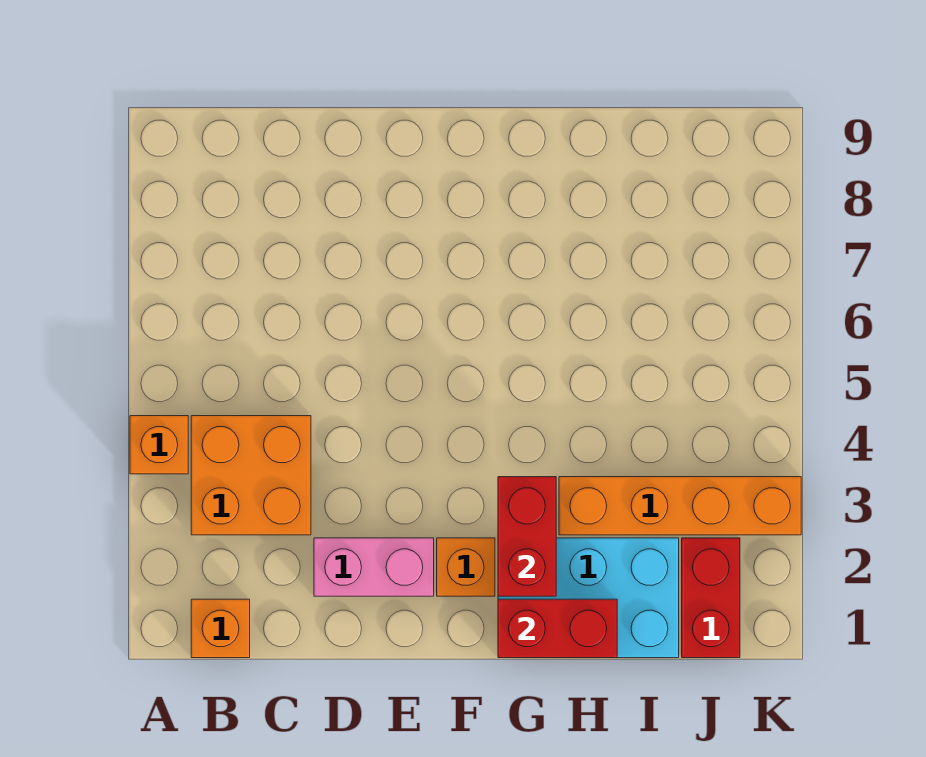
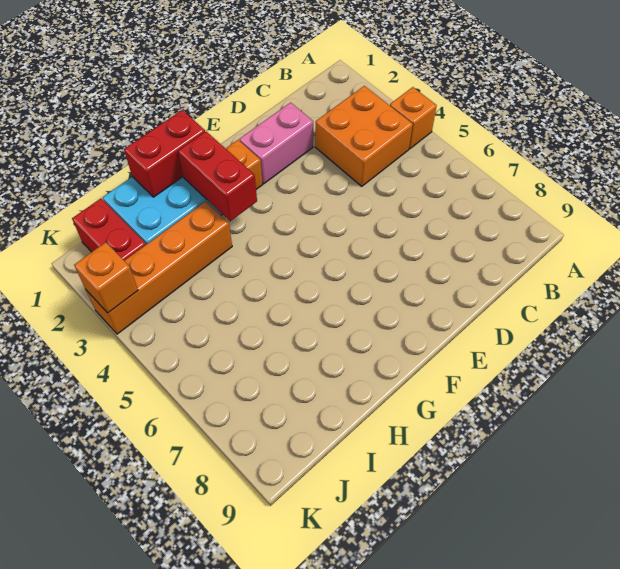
orange 1x1 brick [191,599,250,658] -> orange 1x1 brick moved to [74,242,138,313]

